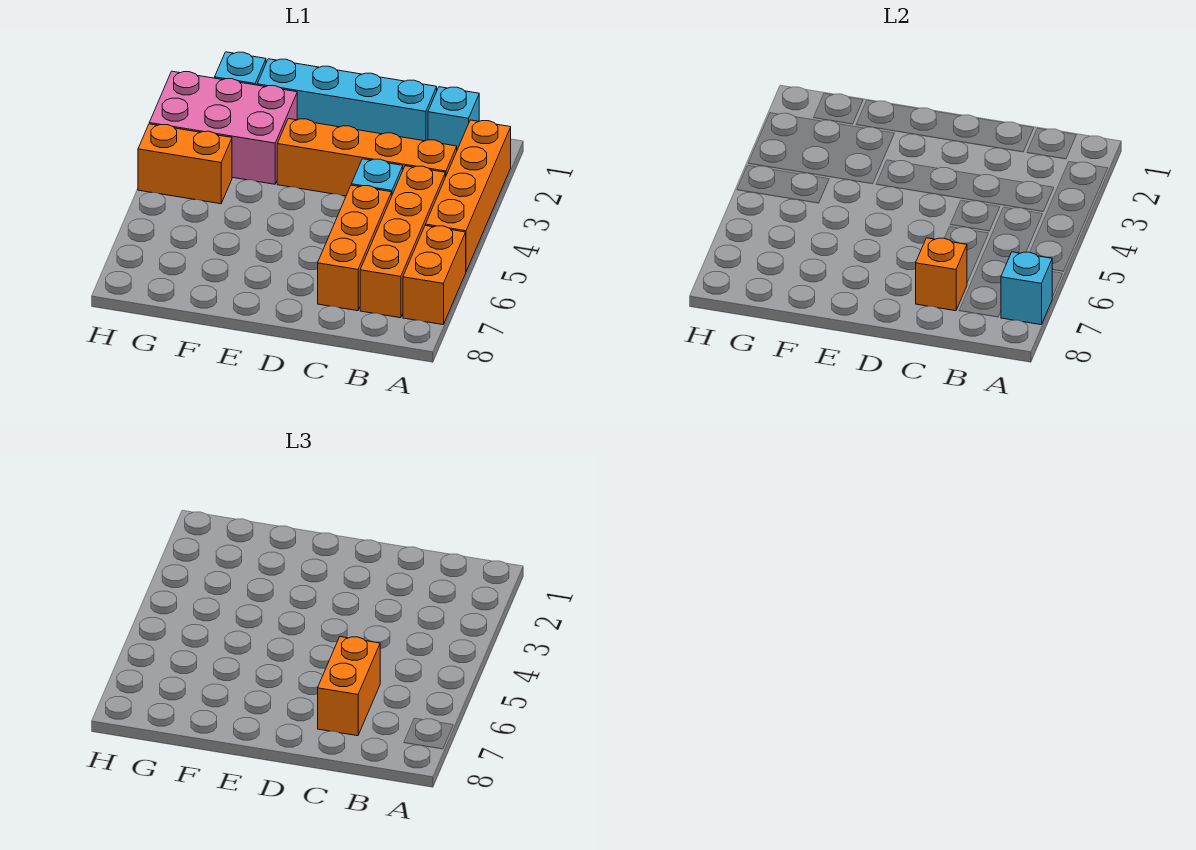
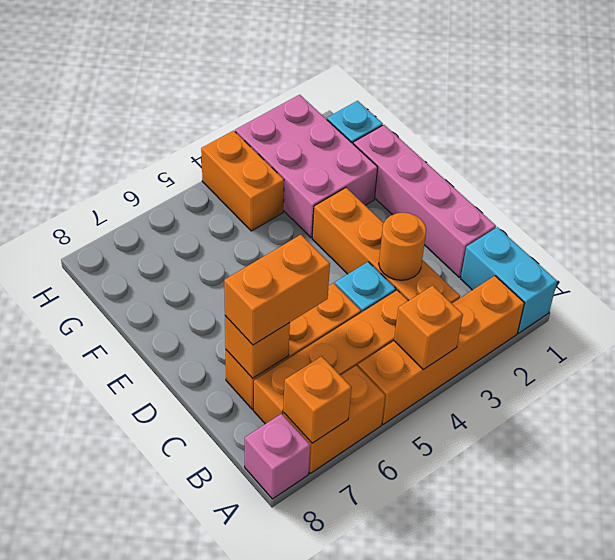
none -> orange 1x1 brick [394,286,463,370]
cyan 1x1 brick [1001,252,1053,325] -> orange 1x1 brick [283,356,351,443]
none -> pink 1x1 brick [245,414,310,499]
cyan 1x1 brick [428,87,479,149] -> cyan 1x2 brick [461,227,557,333]
cyan 1x4 brick [257,59,437,141] -> pink 1x4 brick [353,125,496,277]
none -> orange 1x1 round brick [379,213,426,280]

